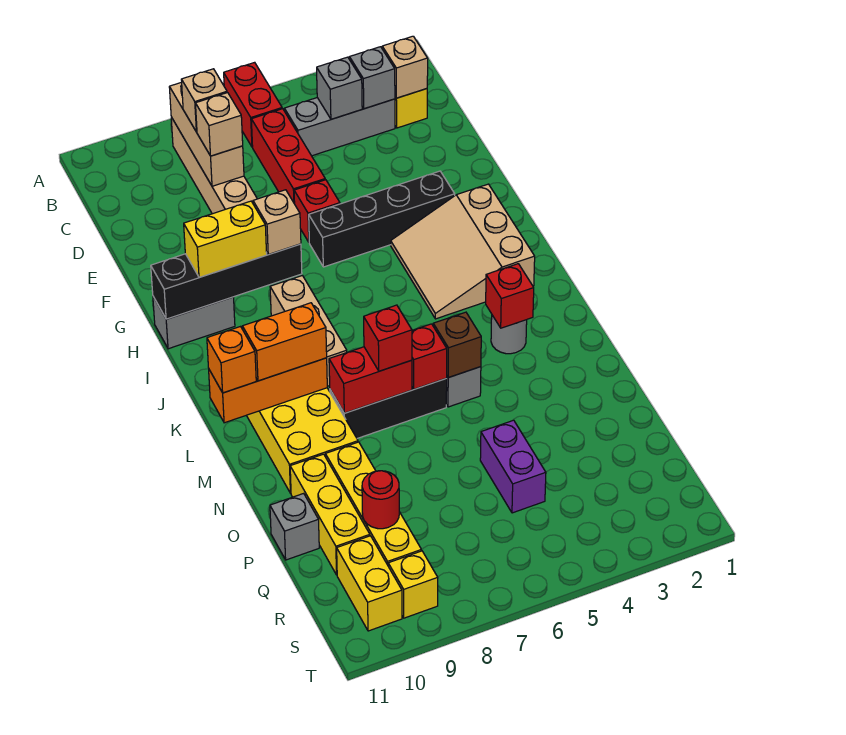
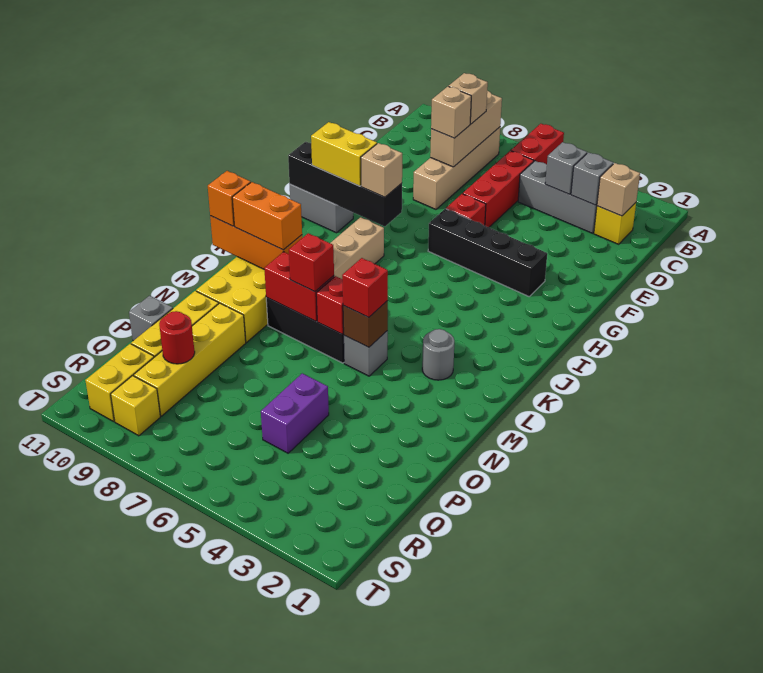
tan 3x3 slope [391,184,535,319] -> none
red 1x1 brick [486,264,534,328] -> red 1x1 brick moved to [342,258,388,318]

